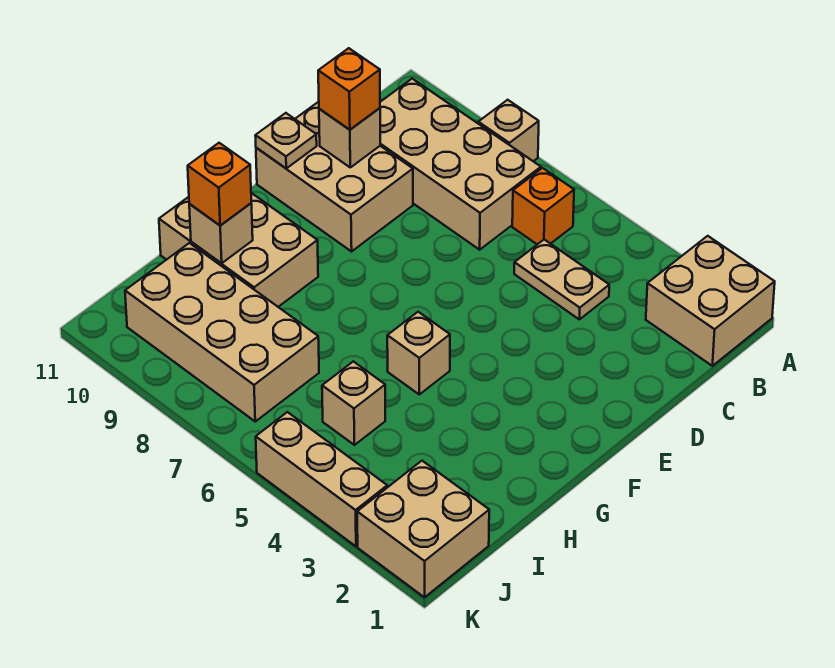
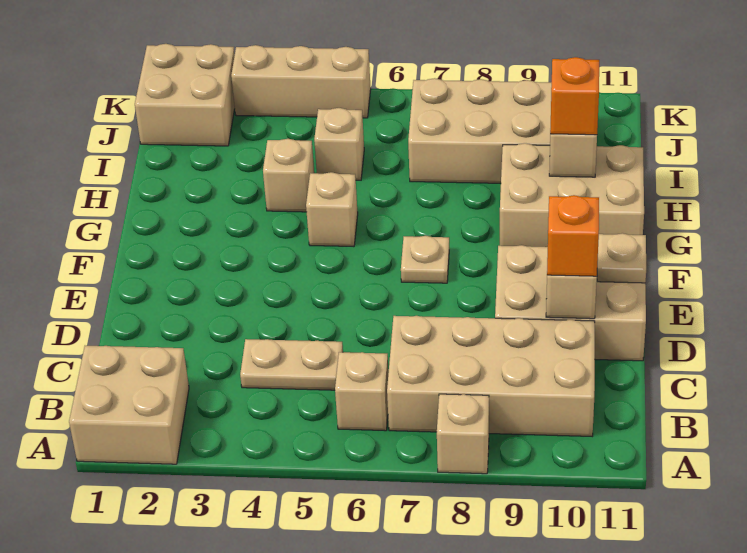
orange 1x1 brick [512,168,574,244] -> tan 1x1 brick [335,352,389,431]
none -> tan 1x1 plate [401,236,449,283]
none -> tan 1x1 brick [263,139,314,212]

